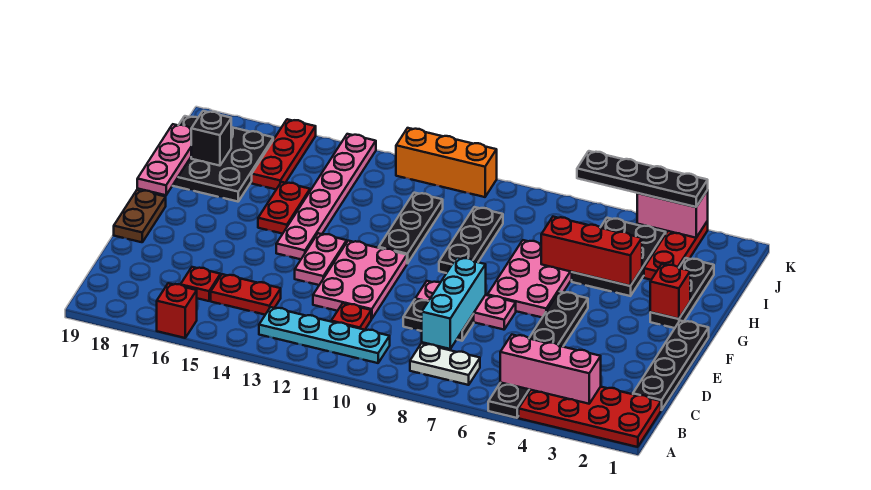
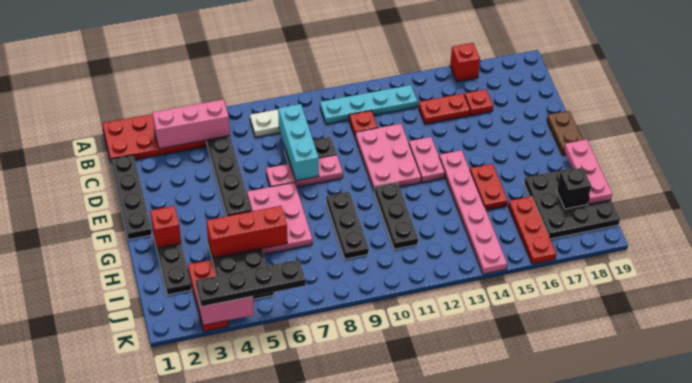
orange 1x3 brick [396,128,497,197] -> none

